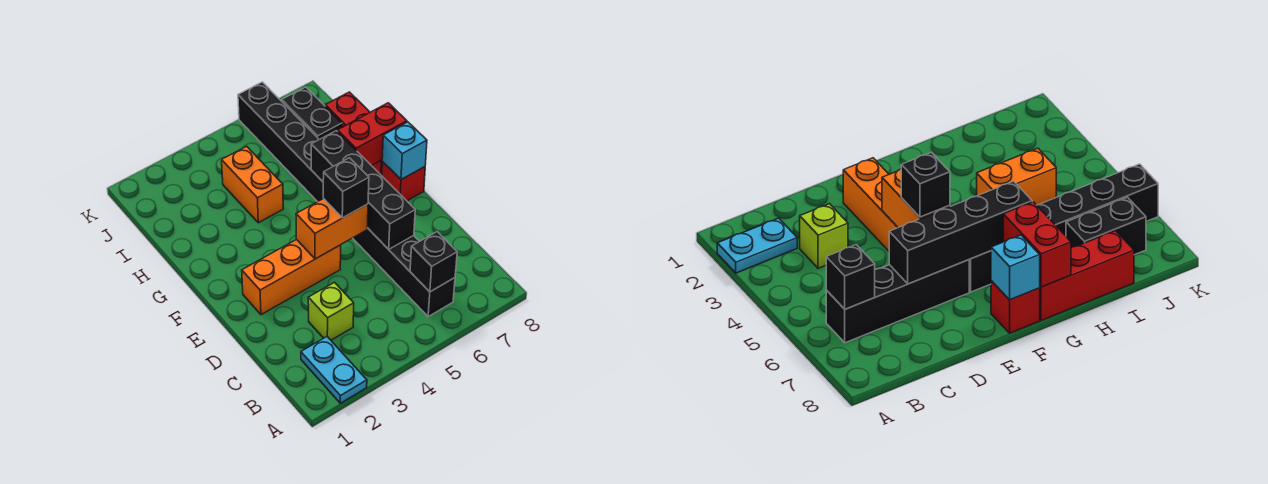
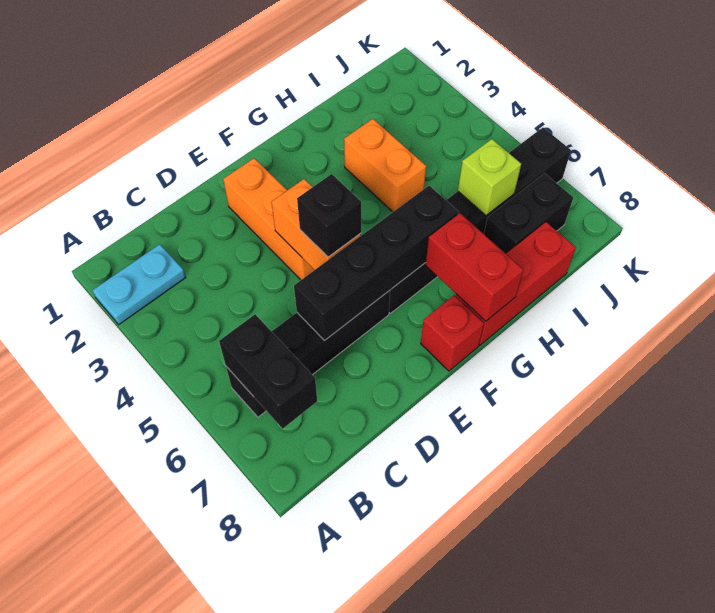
black 1x1 brick [410,232,457,292] -> black 1x2 brick [219,314,317,428]
lime 1x1 brick [308,283,354,340] -> lime 1x1 brick moved to [458,139,521,215]
cyan 1x1 brick [382,122,427,180] -> none
orange 1x2 brick [222,146,283,223] -> orange 1x2 brick turned to [344,119,426,212]

